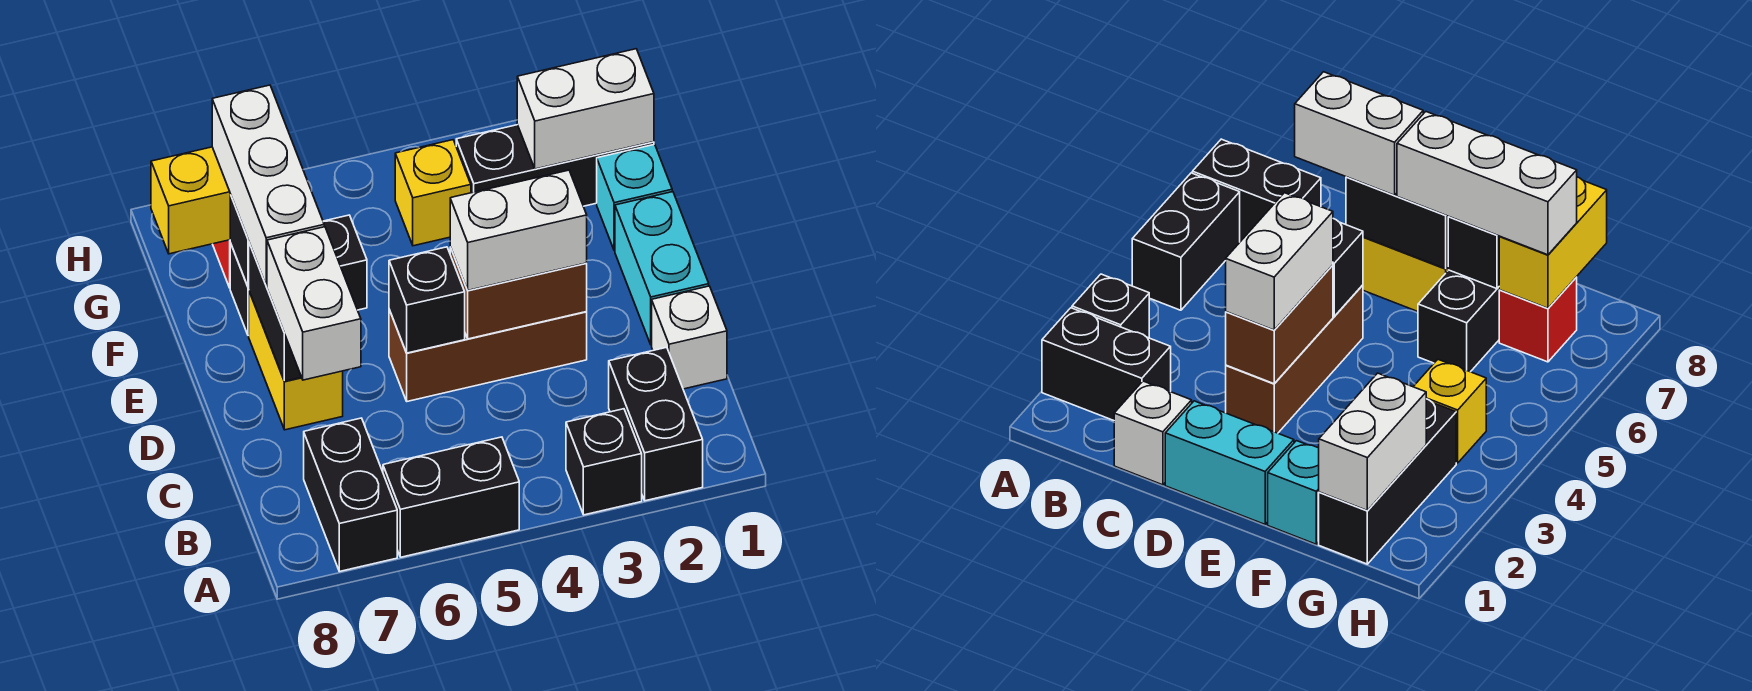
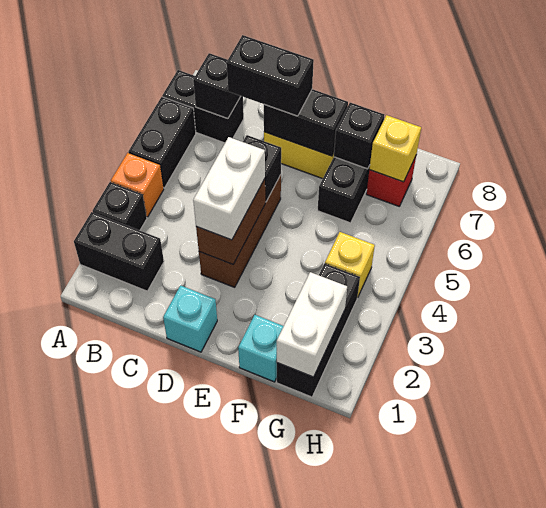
none -> orange 1x1 brick [111,153,164,217]
none -> black 1x1 brick [193,53,241,119]
white 1x1 brick [652,286,727,389] -> none
white 1x2 brick [267,227,361,380] -> black 1x2 brick [227,35,314,116]
cyan 1x2 brick [615,192,709,345] -> cyan 1x1 brick [163,285,217,352]
white 1x3 brick [212,85,324,286] -> none
yellow 1x2 brick [151,147,231,254] -> yellow 1x1 brick [369,115,421,182]

